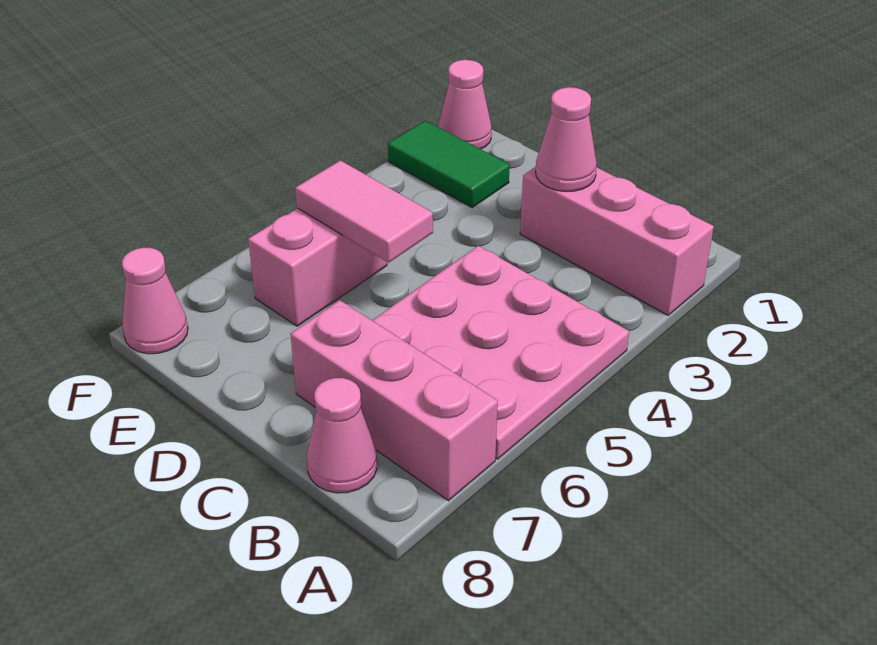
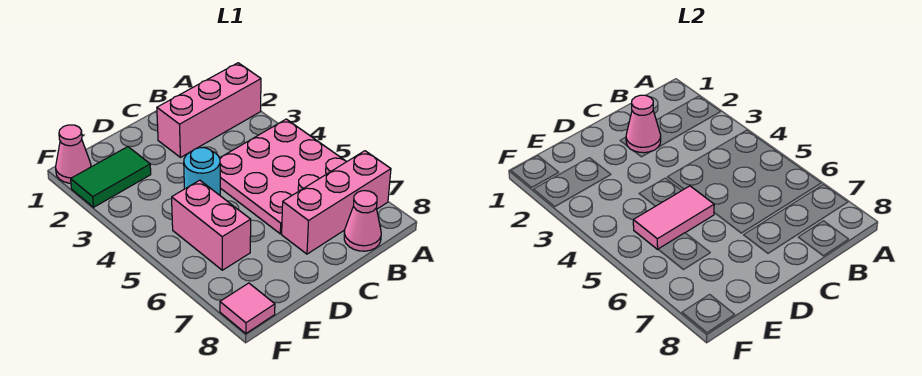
none -> cyan 1x1 round brick [184,148,220,195]
pink 1x1 cone [122,248,188,354] -> pink 1x1 tile [220,283,275,333]

